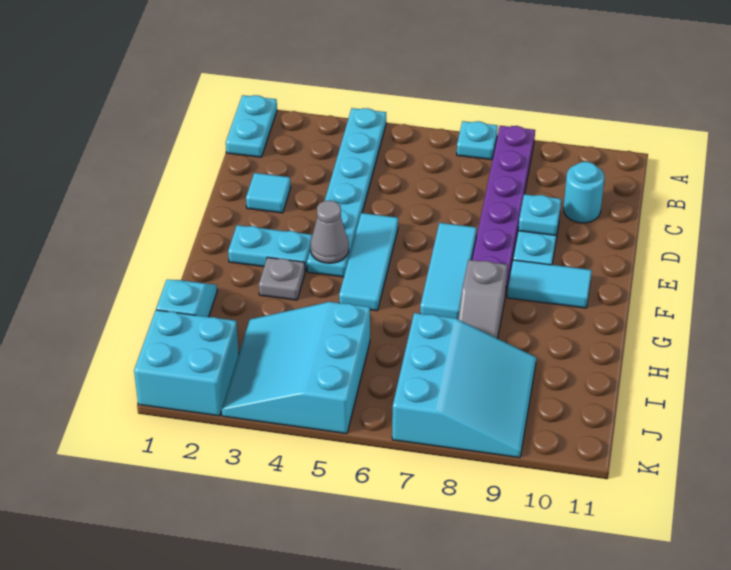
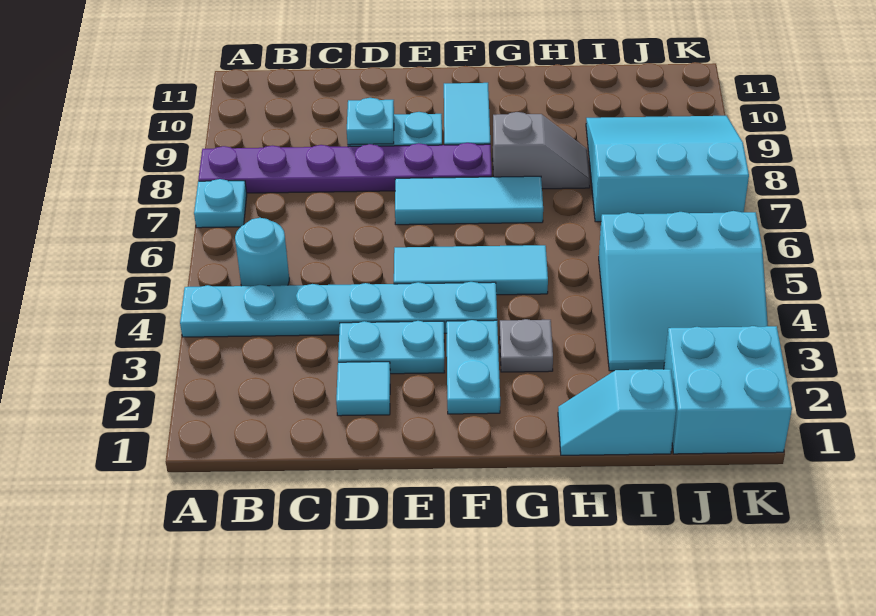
cyan 1x2 plate [226,95,277,157] -> cyan 1x2 plate moved to [338,321,444,374]
cyan 1x1 round brick [563,162,604,223] -> cyan 1x1 round brick moved to [235,218,289,286]
grey 1x1 cone [310,200,349,263] -> none

